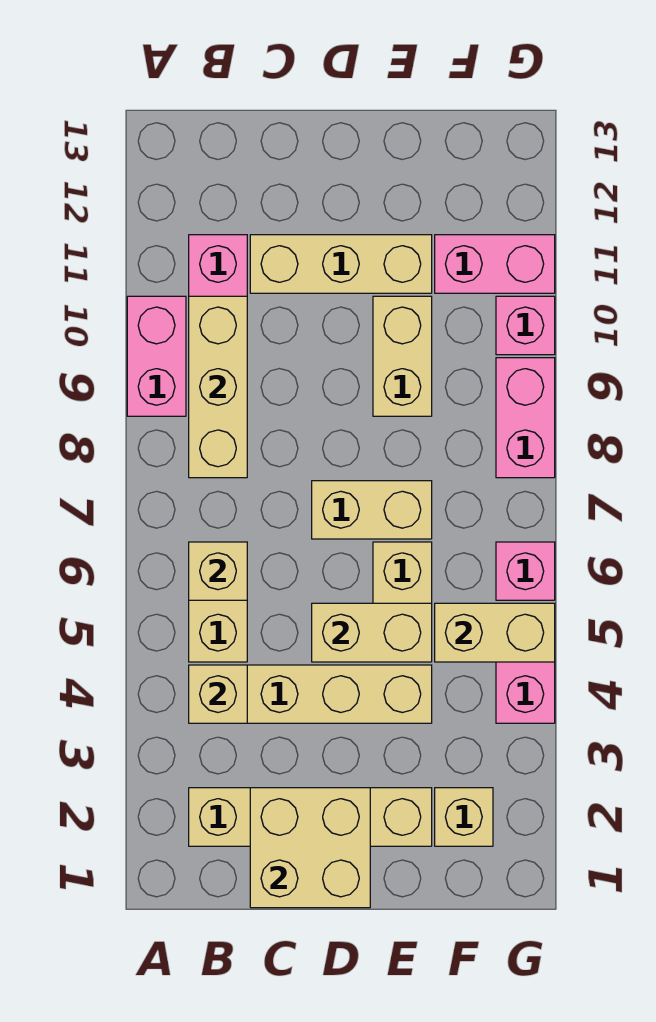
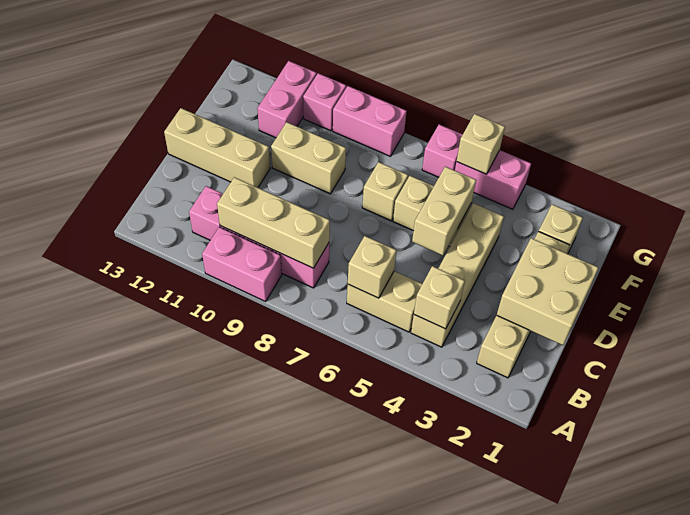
tan 1x3 brick [250,235,432,293] -> tan 1x3 brick turned to [164,108,270,188]
tan 1x2 brick [312,481,432,539] -> tan 1x1 brick [362,162,408,221]
tan 1x2 brick [435,603,555,662] -> tan 1x1 brick [457,114,505,174]

